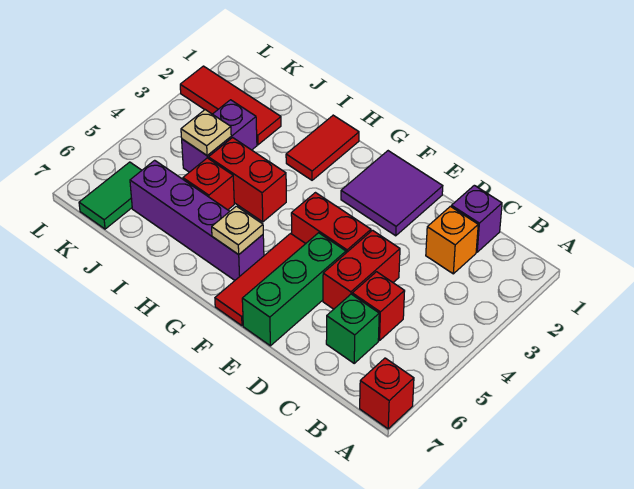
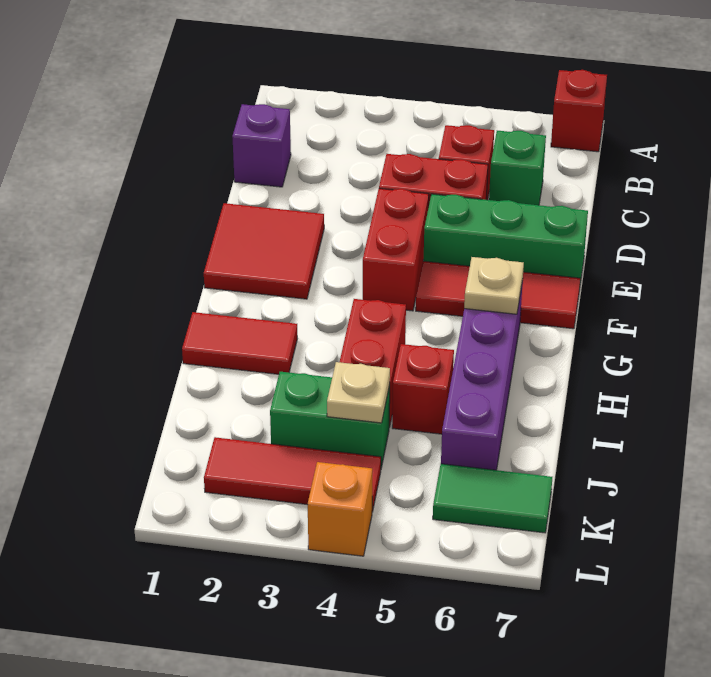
orange 1x1 brick [426,206,478,274] -> orange 1x1 brick moved to [308,462,372,556]
purple 2x2 tile [341,151,443,236] -> red 2x2 tile [204,203,324,299]
red 1x3 tile [180,66,281,145] -> red 1x3 tile turned to [204,437,381,512]
purple 1x2 brick [182,100,257,172] -> green 1x2 brick [270,372,390,468]

